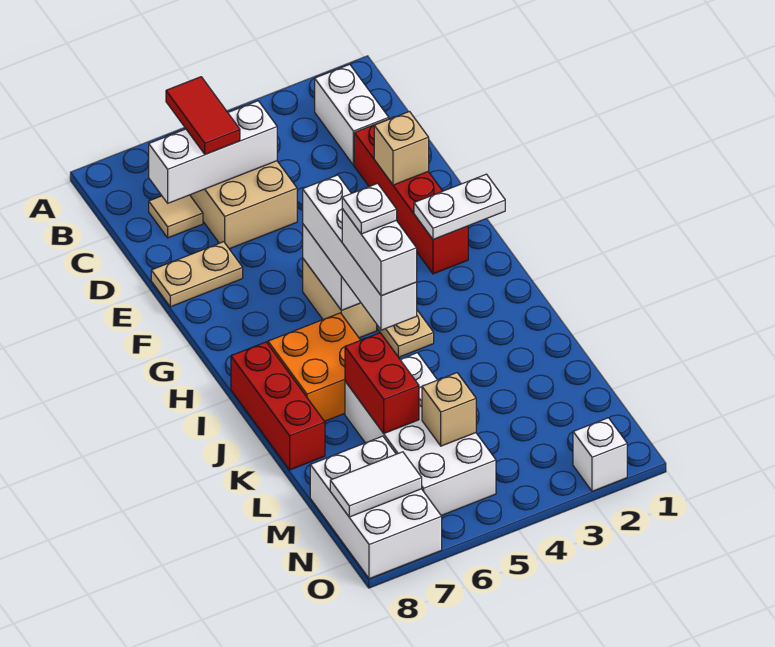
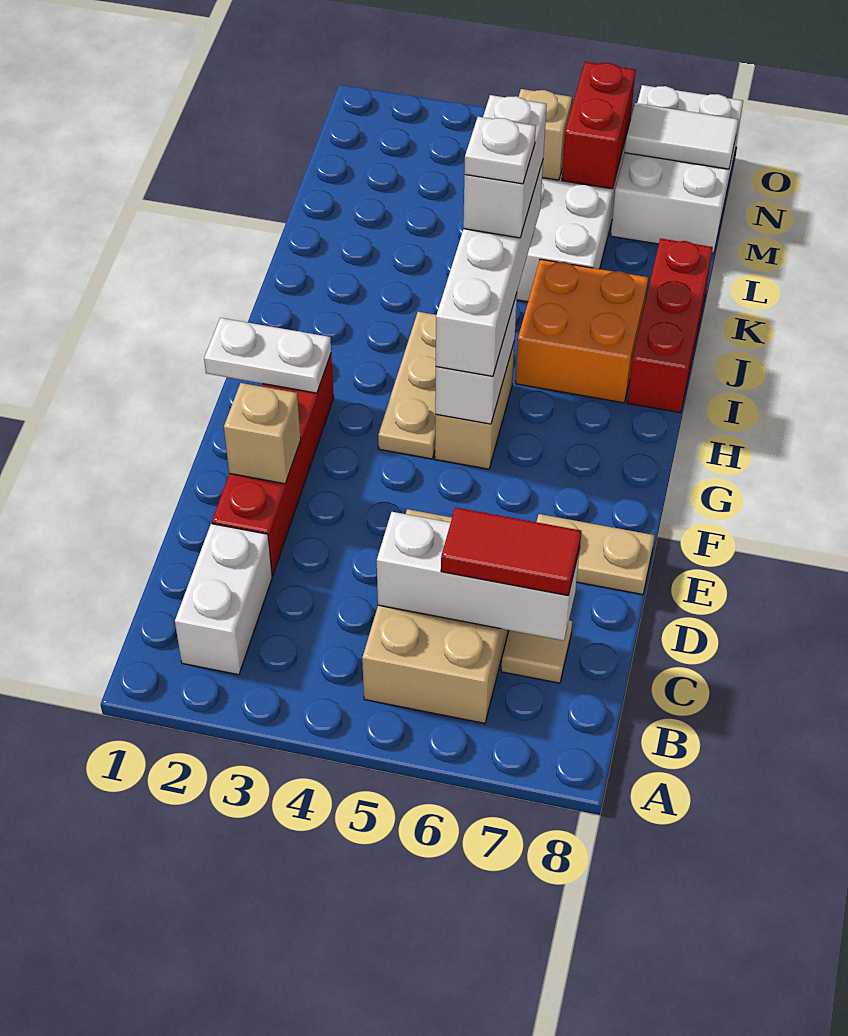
red 1x2 tile [166,77,240,154] -> red 1x2 tile turned to [441,507,581,596]
red 1x2 brick [345,333,419,433] -> red 1x2 brick moved to [562,62,636,189]
white 1x1 brick [573,418,627,491] -> none

